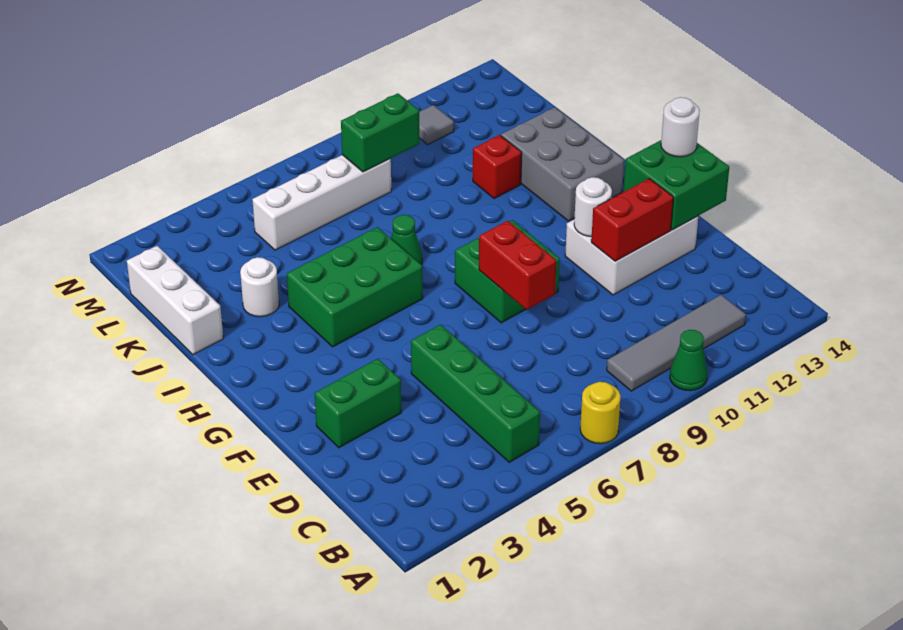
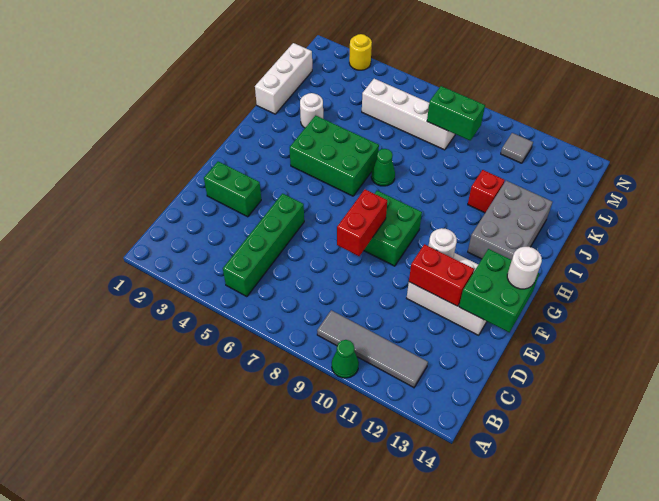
yellow 1x1 round brick [580,382,621,444] -> yellow 1x1 round brick moved to [349,34,372,70]

